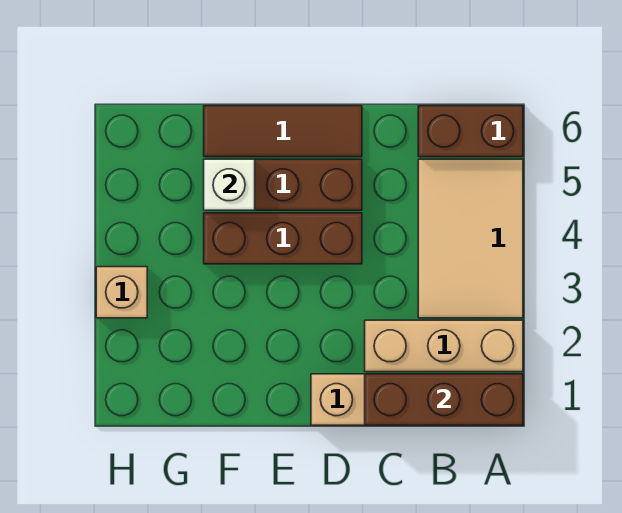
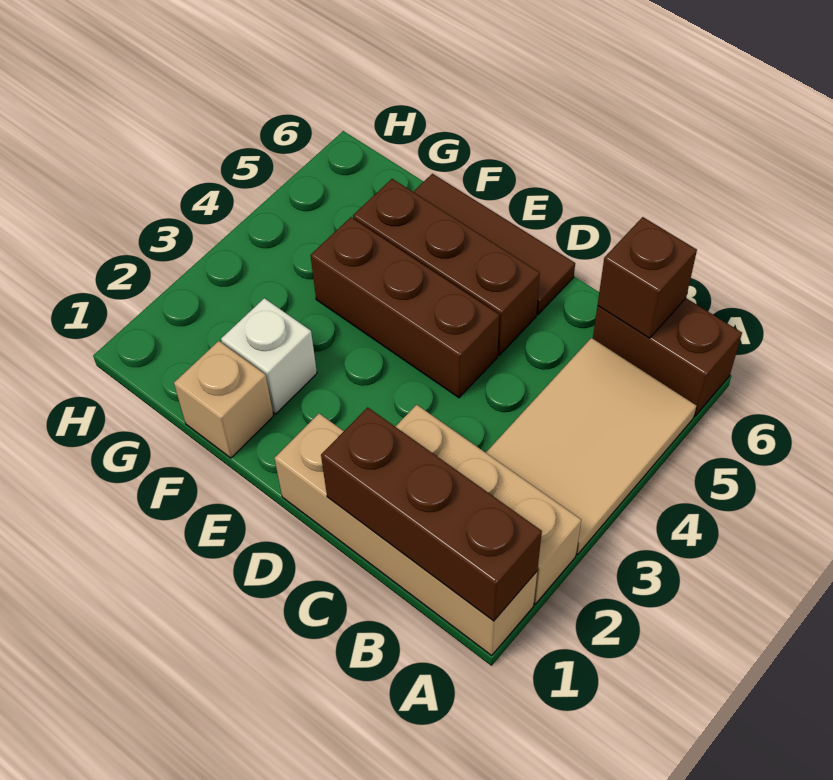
none -> brown 1x1 brick [598,217,697,338]
white 1x1 brick [204,159,255,210] -> white 1x1 brick moved to [221,298,317,414]
tan 1x1 brick [96,267,147,318] -> tan 1x1 brick moved to [174,341,273,458]

